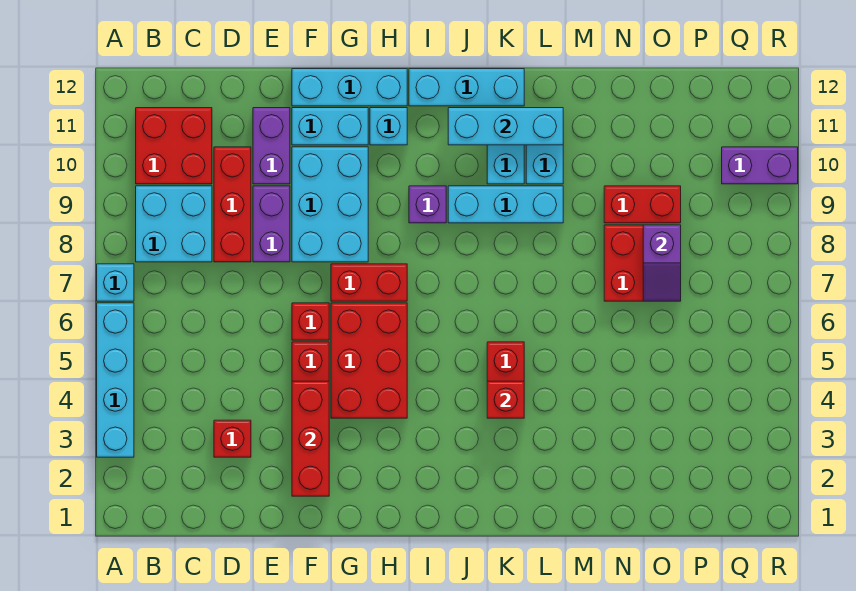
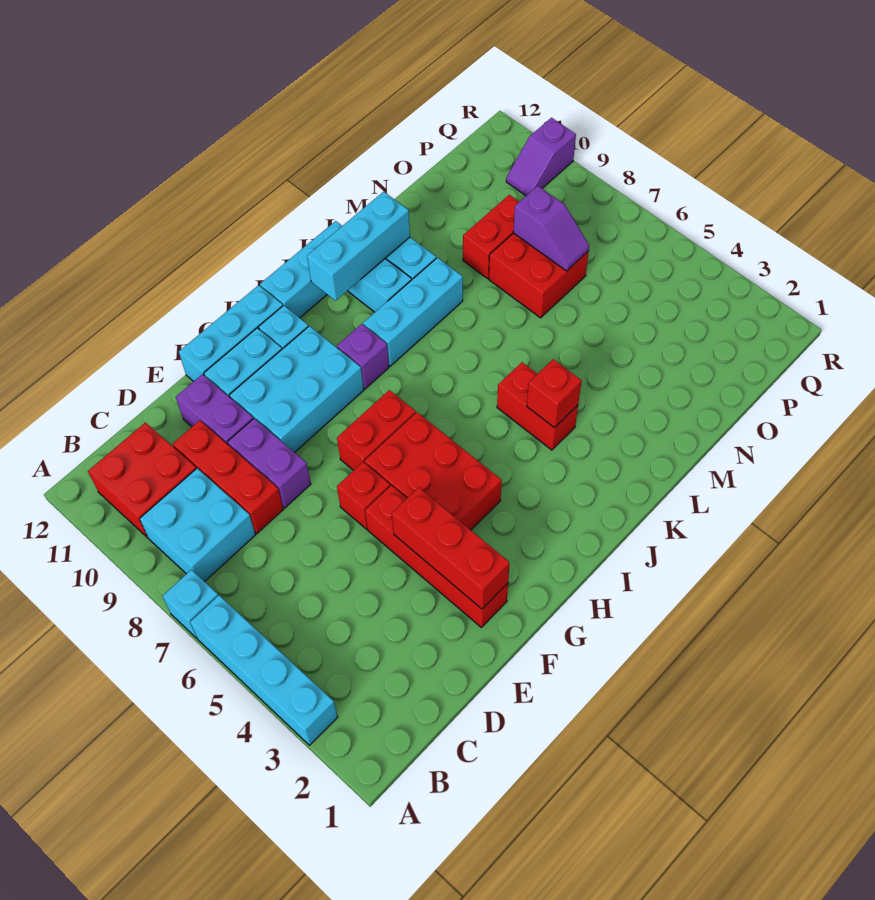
red 1x1 brick [214,420,251,457] -> none
cyan 2x3 brick [292,147,368,262] -> cyan 2x3 brick turned to [229,326,364,453]
purple 1x2 brick [722,147,798,184] -> purple 1x2 slope [506,118,576,196]

